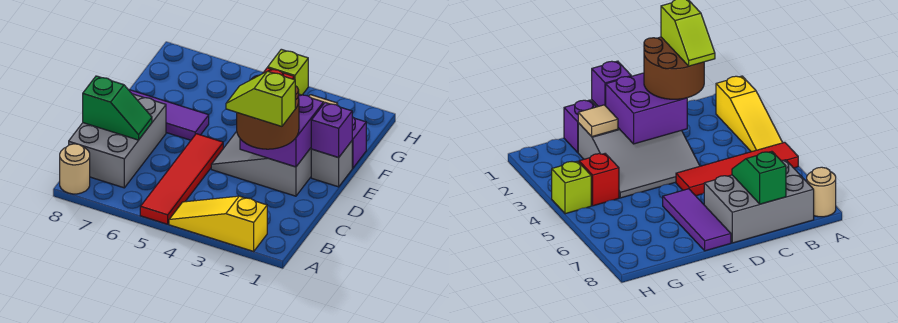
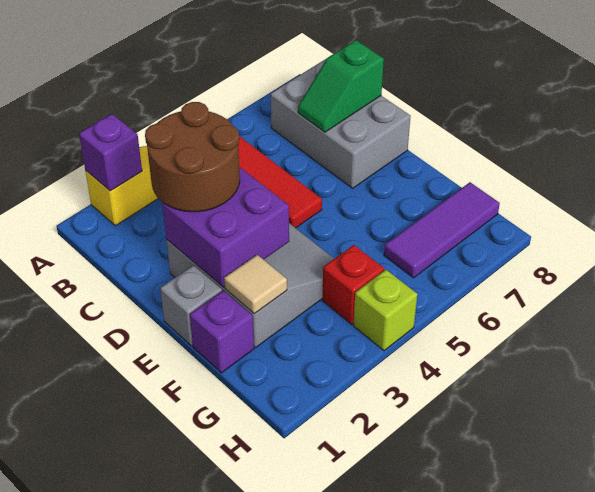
tan 1x1 round brick [60,144,90,194] -> none
lime 1x2 slope [226,71,295,126] -> none
purple 1x1 brick [311,103,352,158] -> purple 1x1 brick moved to [79,114,142,191]
purple 1x3 tile [128,89,209,140] -> purple 1x3 tile moved to [384,182,500,278]

